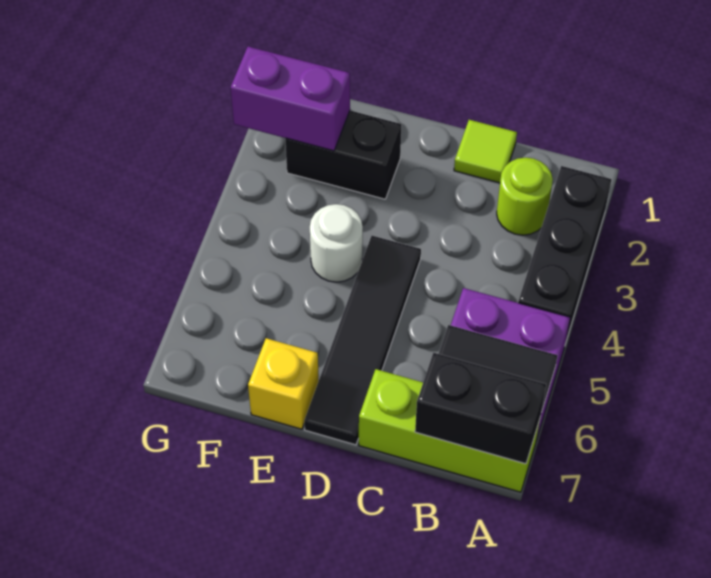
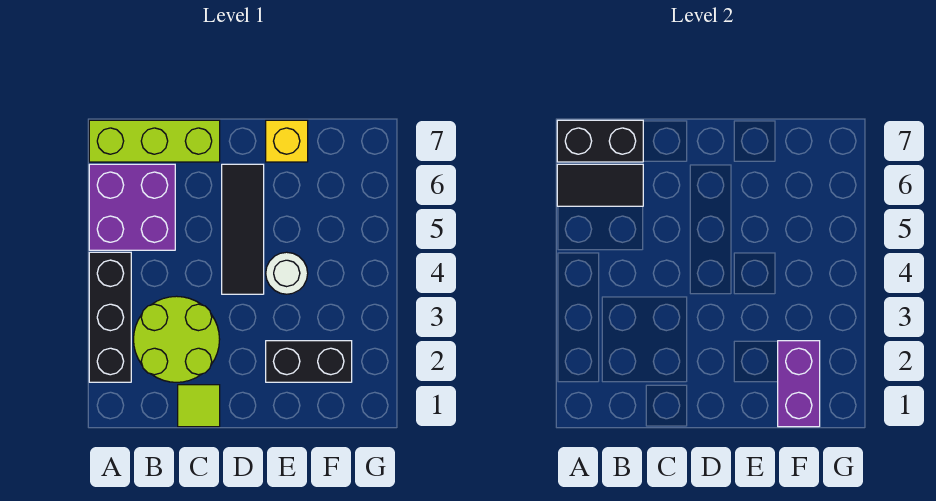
lime 1x1 round brick [497,157,553,235] -> lime 2x2 round brick [134,296,220,382]
black 1x4 tile [304,236,421,445] -> black 1x3 tile [222,164,264,294]
purple 1x2 brick [230,46,350,151] -> purple 1x2 brick turned to [778,341,820,427]

